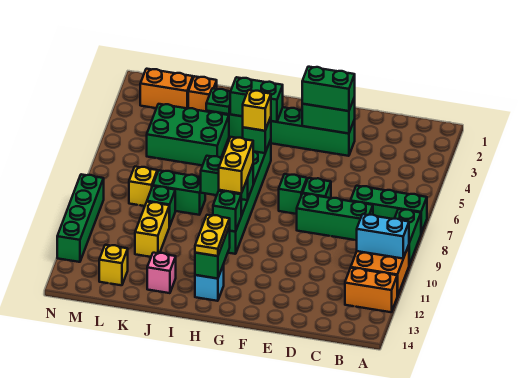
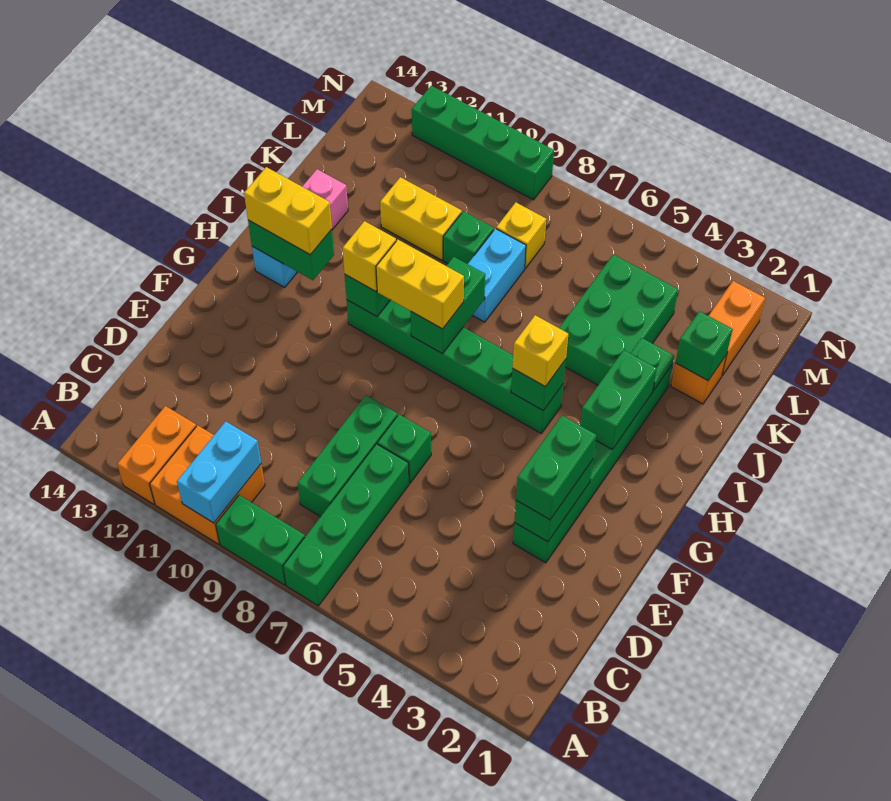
green 1x3 brick [351,186,427,233] -> green 1x4 brick [283,444,409,606]
green 1x1 brick [279,174,307,214] -> green 1x1 brick moved to [675,311,733,381]
yellow 1x2 plate [195,215,230,256] -> yellow 1x2 brick [244,167,332,255]
green 1x2 brick [153,170,205,215] -> cyan 1x2 brick [468,229,526,322]
yellow 1x1 brick [99,245,128,285] -> yellow 1x1 brick moved to [343,221,396,291]

